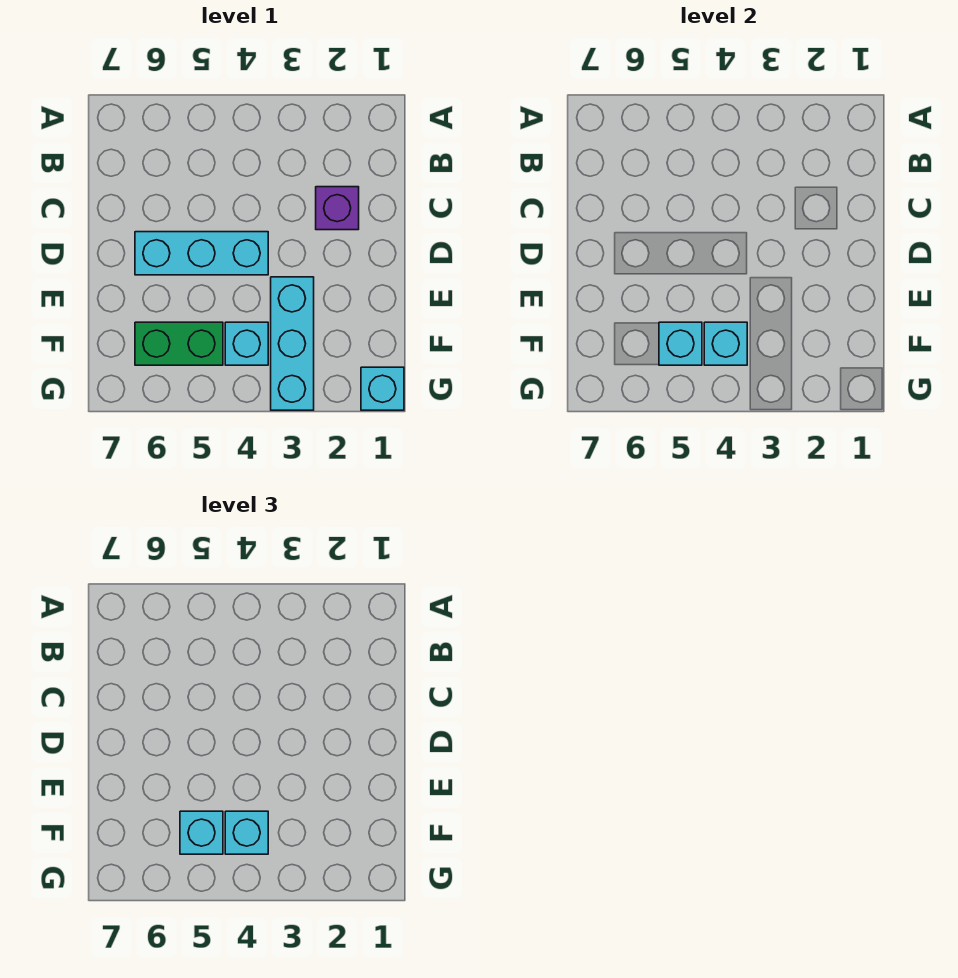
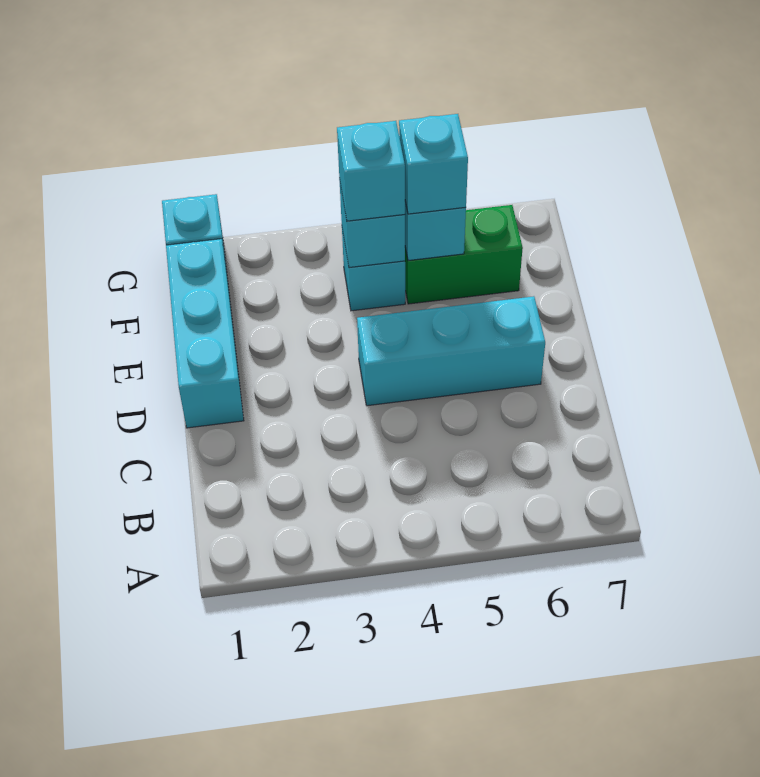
purple 1x1 brick [316,187,359,230] -> none
cyan 1x3 brick [271,277,314,410] -> cyan 1x3 brick moved to [166,239,244,428]

